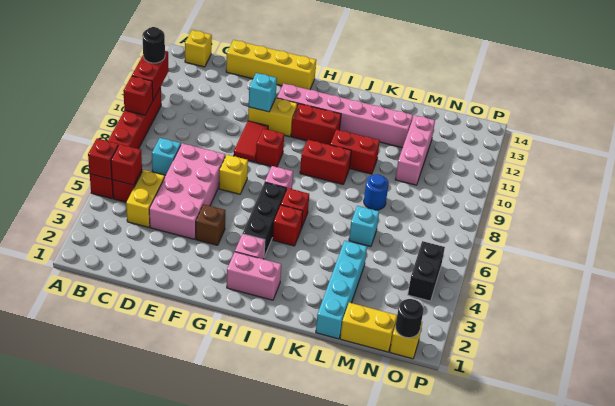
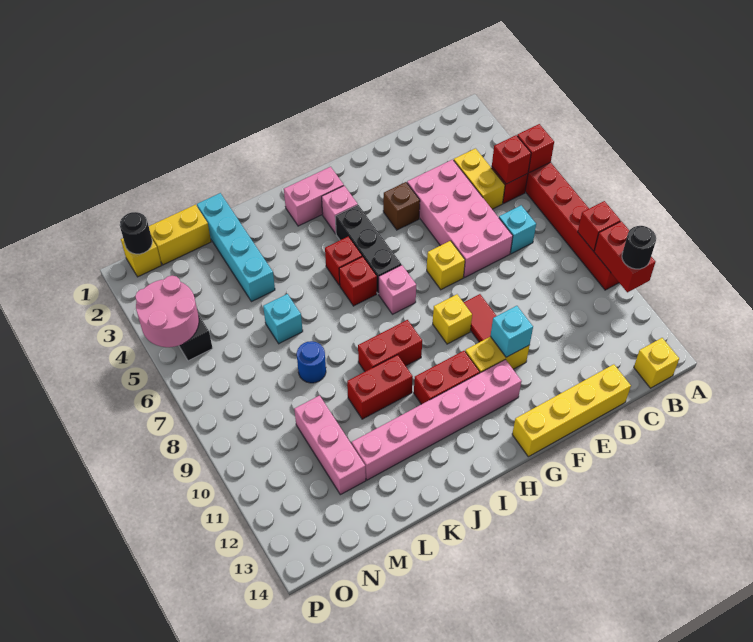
red 1x1 brick [256,129,284,167] -> yellow 1x1 brick [433,294,472,344]
none -> pink 2x2 round brick [135,276,199,347]

